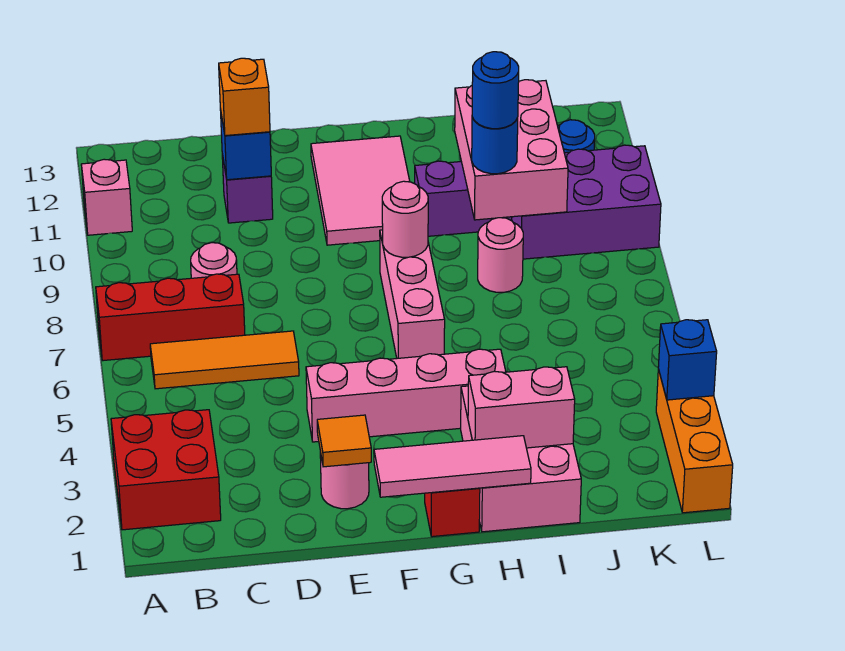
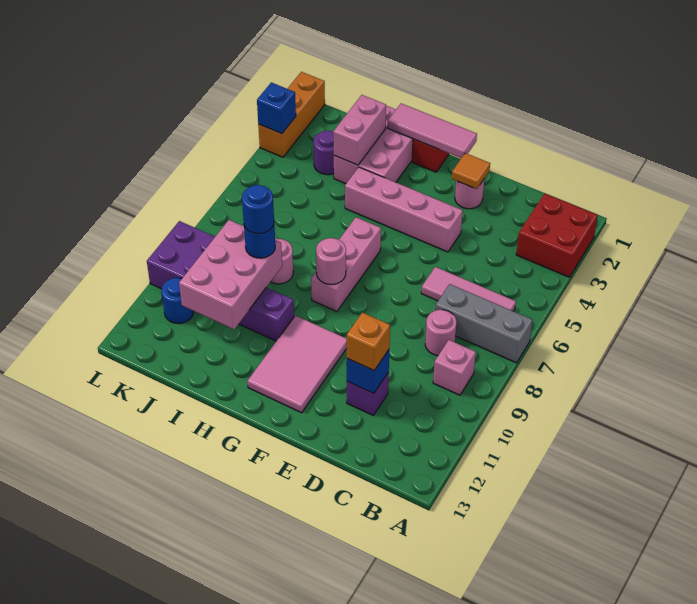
red 1x3 brick [96,274,245,361] -> grey 1x3 brick [435,284,533,363]
pink 1x1 brick [81,159,132,235] -> pink 1x1 brick moved to [433,340,476,395]
orange 1x3 tile [150,331,299,389] -> pink 1x3 tile [421,267,516,311]
pink 1x2 brick [468,367,575,448] -> pink 1x2 brick turned to [333,95,386,165]
none -> purple 1x1 round brick [313,130,334,175]

